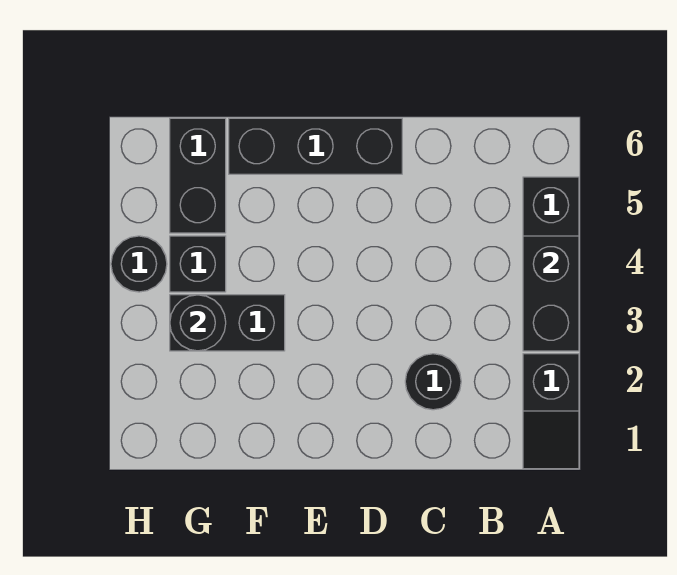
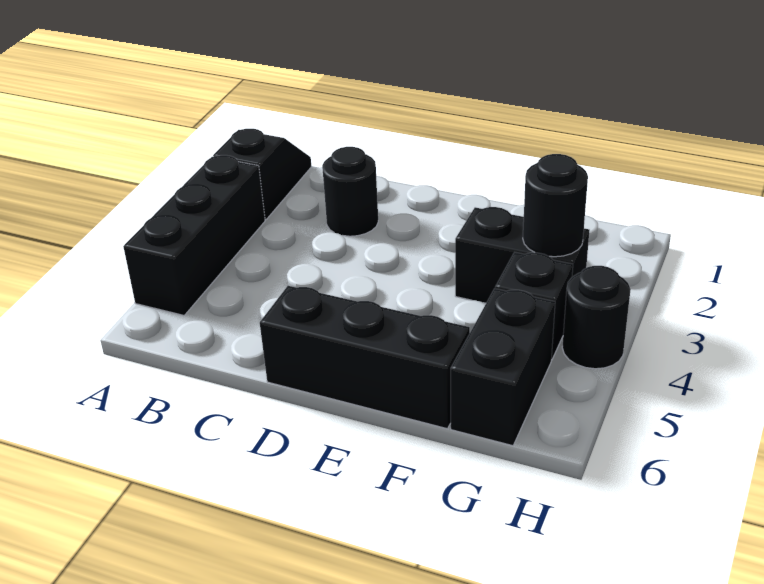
black 1x2 brick [523,236,579,351] -> none

